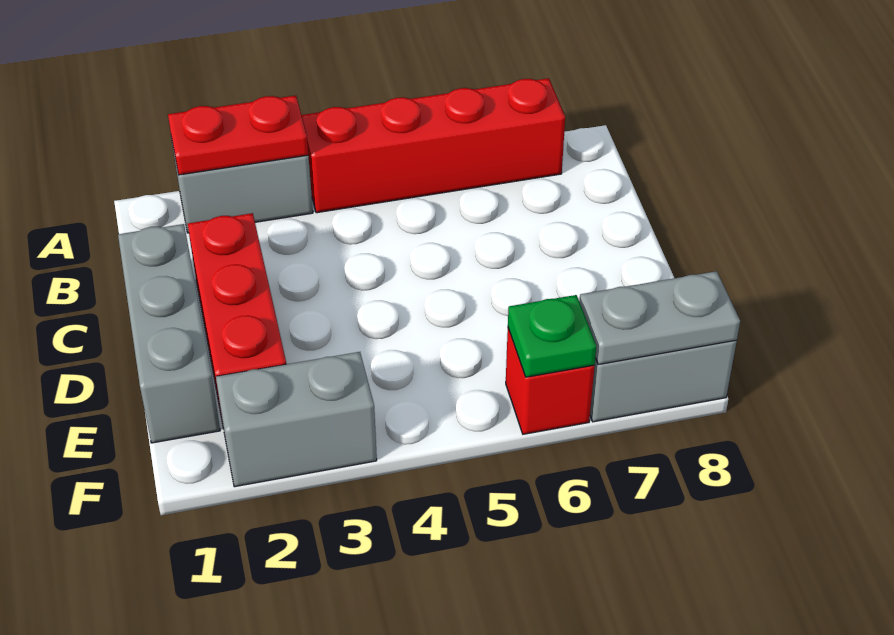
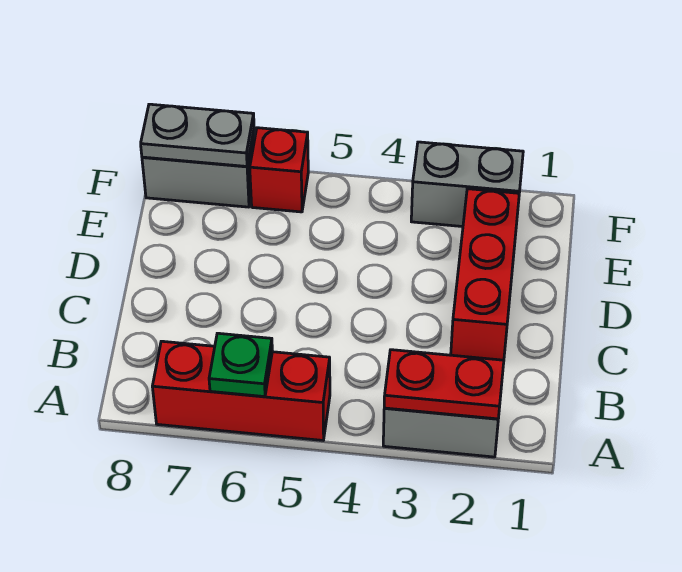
red 1x4 brick [302,78,565,213] -> red 1x3 brick [152,341,330,440]
grey 1x3 brick [118,224,220,443] -> none
green 1x1 plate [508,295,596,377] -> green 1x1 plate moved to [209,333,272,397]

